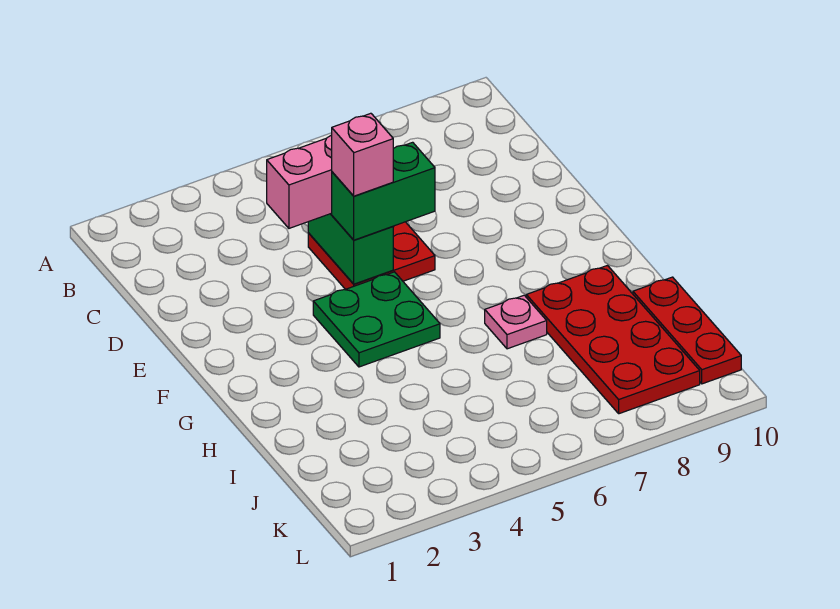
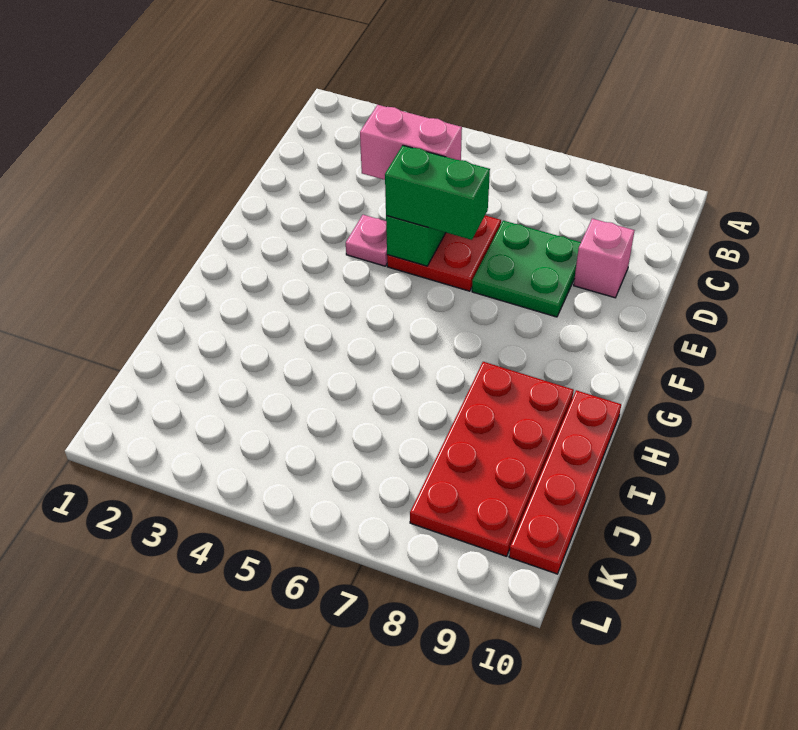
pink 1x1 brick [332,113,393,196] -> pink 1x1 brick moved to [574,219,635,298]
green 2x2 plate [313,272,440,367] -> green 2x2 plate moved to [472,221,581,317]
pink 1x1 plate [485,295,547,349] -> pink 1x1 plate moved to [346,215,387,266]
red 1x3 plate [633,277,741,384] -> red 1x4 plate [509,390,621,574]

